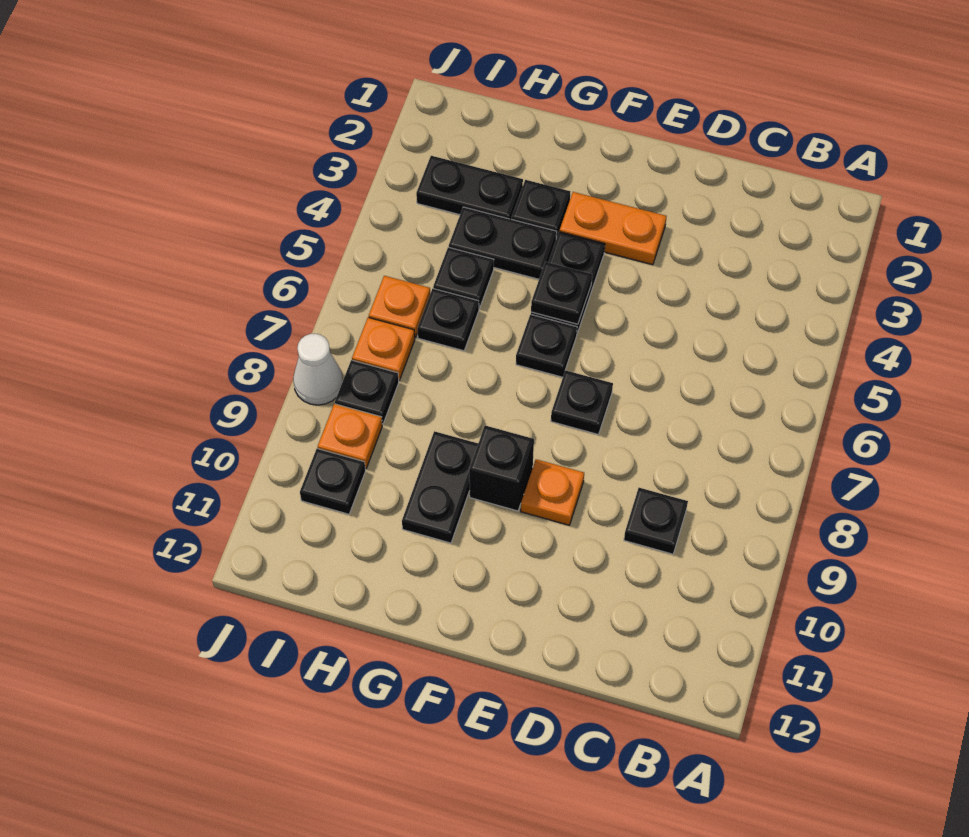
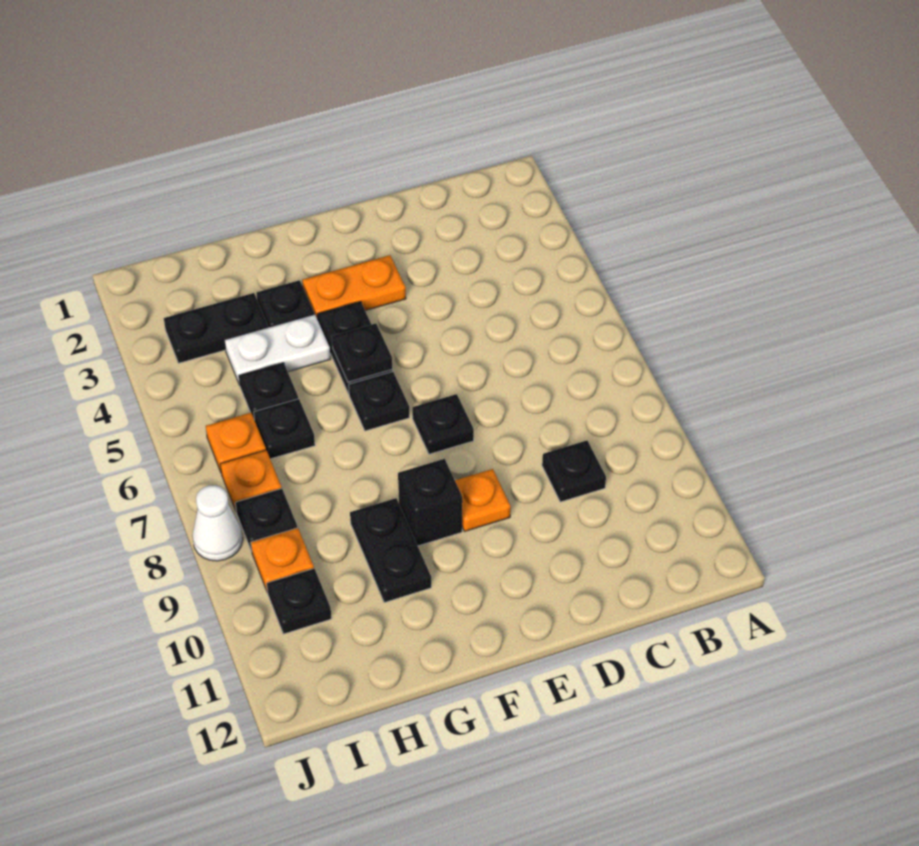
black 1x2 plate [449,207,557,279] -> white 1x2 plate [224,314,331,385]

